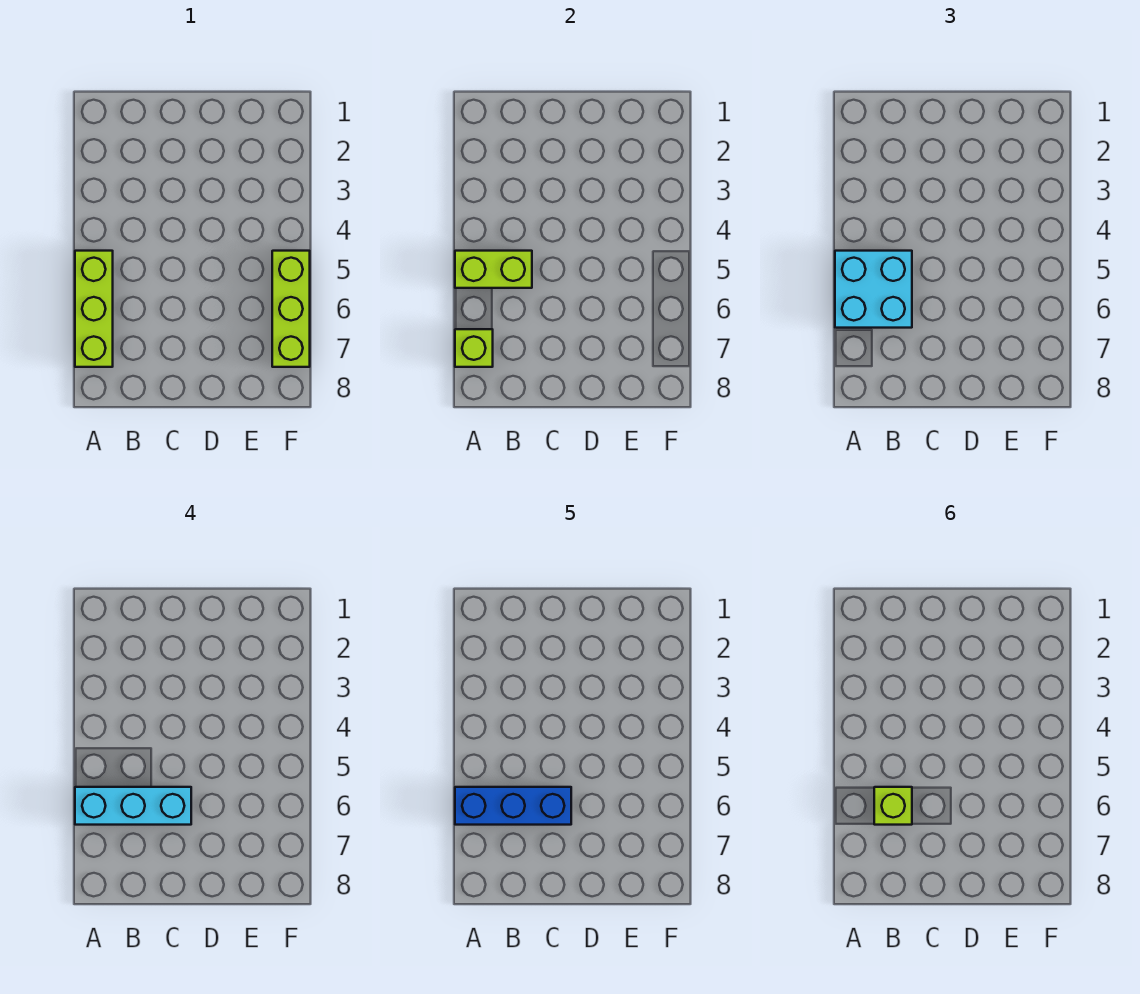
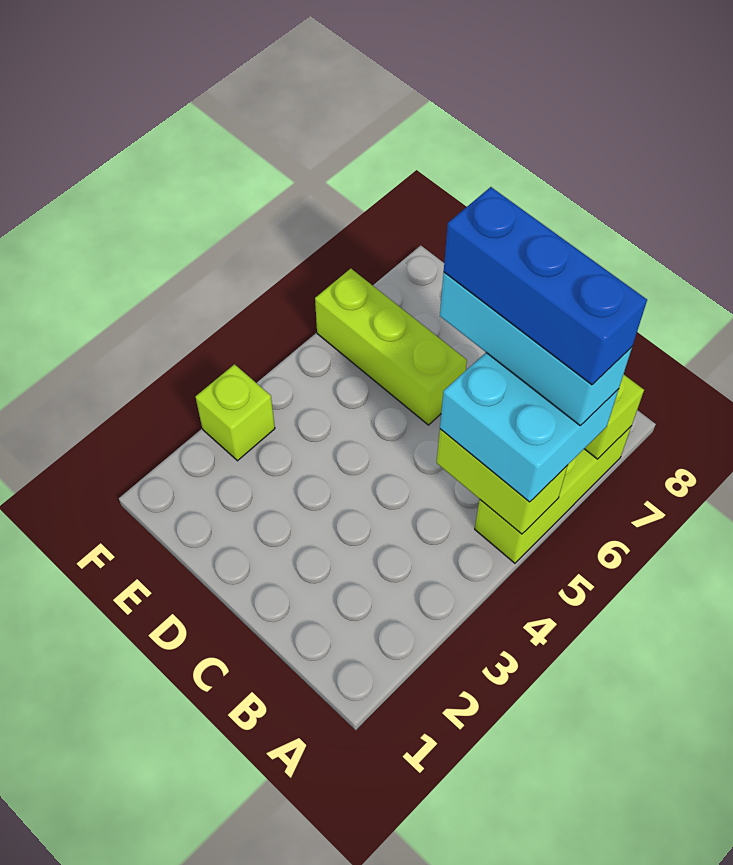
lime 1x1 brick [874,787,912,825] -> lime 1x1 brick moved to [195,364,275,461]
lime 1x3 brick [272,251,310,367] -> lime 1x3 brick turned to [315,269,467,425]

